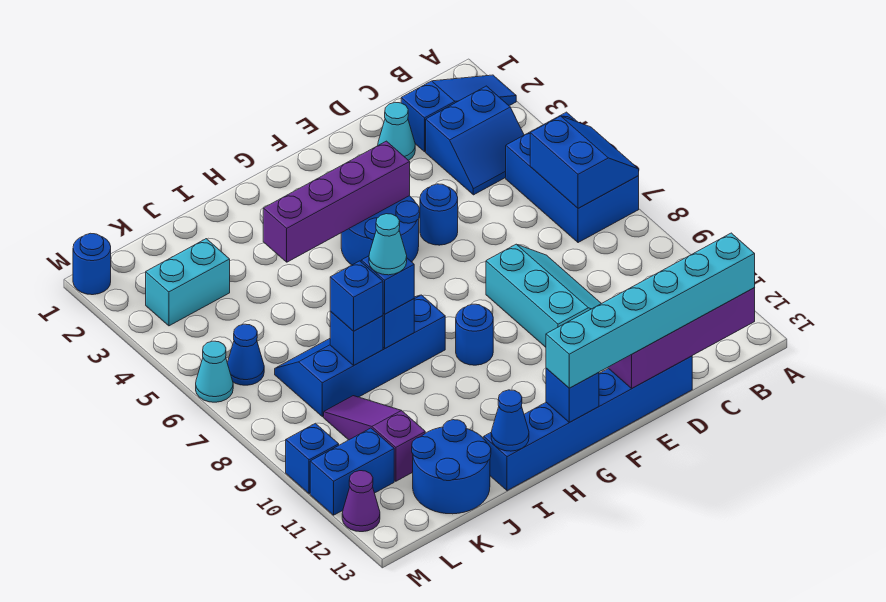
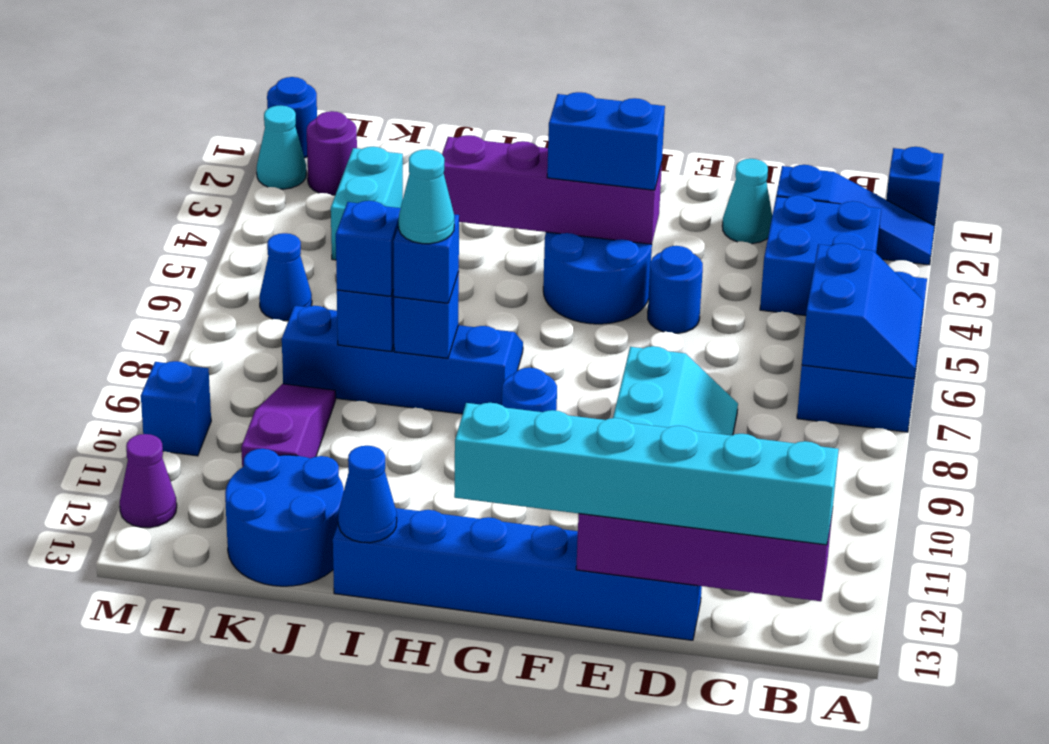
blue 2x2 slope [426,86,524,195] -> blue 2x2 brick [760,195,881,316]
blue 1x1 brick [546,368,599,422] -> blue 1x1 brick moved to [886,147,943,226]
cyan 1x2 brick [146,239,230,326] -> cyan 1x2 brick turned to [331,147,403,260]
none -> purple 1x1 round brick [307,111,357,195]
blue 1x2 brick [310,428,394,515] -> blue 1x2 brick moved to [547,92,665,190]
cyan 1x1 cone [196,341,233,402] -> cyan 1x1 cone moved to [257,106,306,189]

